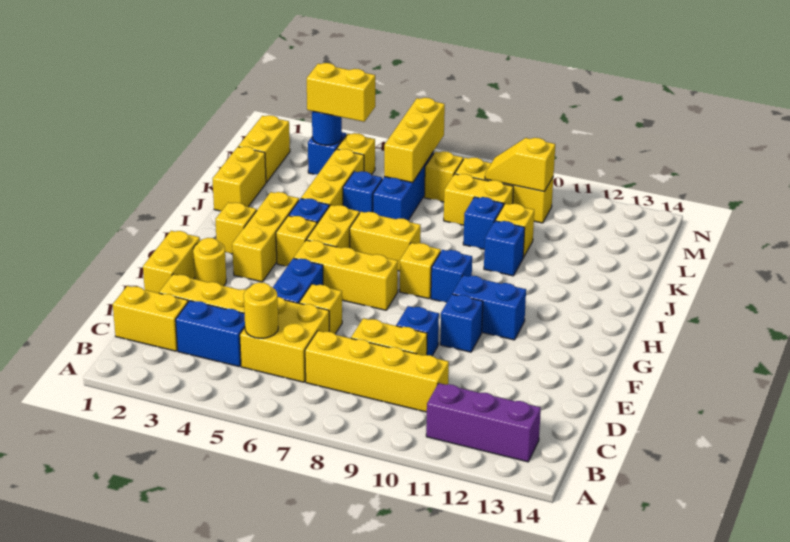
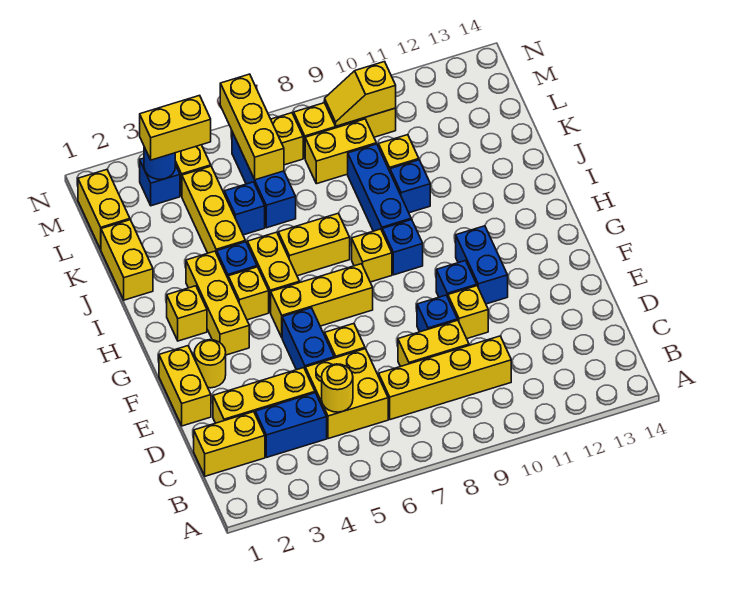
purple 1x3 brick [426,383,541,462] -> none
none -> yellow 1x1 brick [448,286,488,339]
blue 1x2 brick [452,275,526,340] -> blue 1x2 brick turned to [456,226,508,304]
blue 1x1 brick [463,197,504,249] -> blue 1x3 brick [348,144,411,231]

